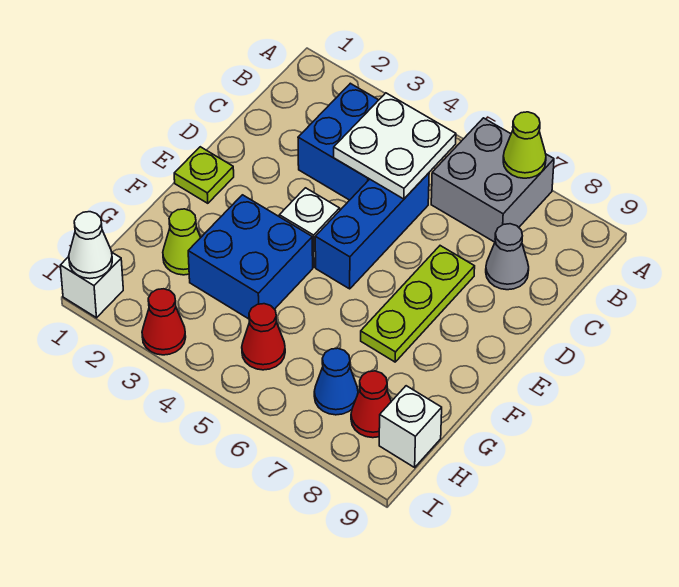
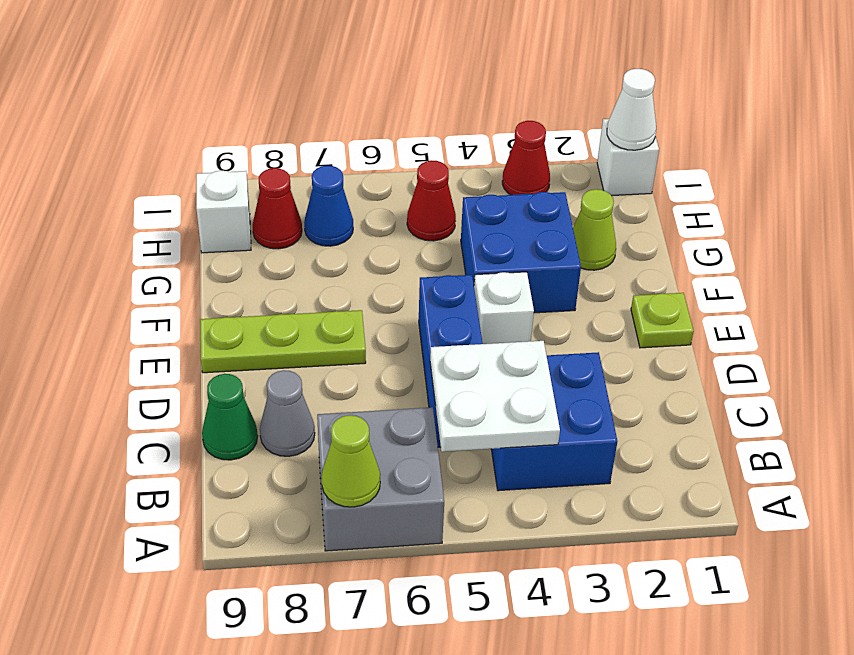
none -> green 1x1 cone [202,374,258,460]
lime 1x3 plate [361,246,475,362] -> lime 1x3 plate turned to [200,310,366,373]

